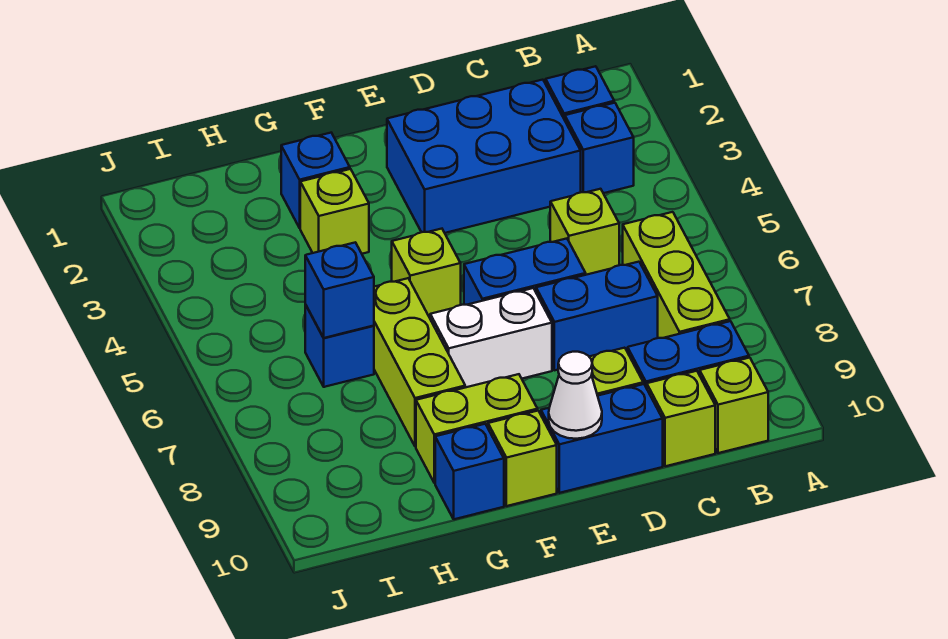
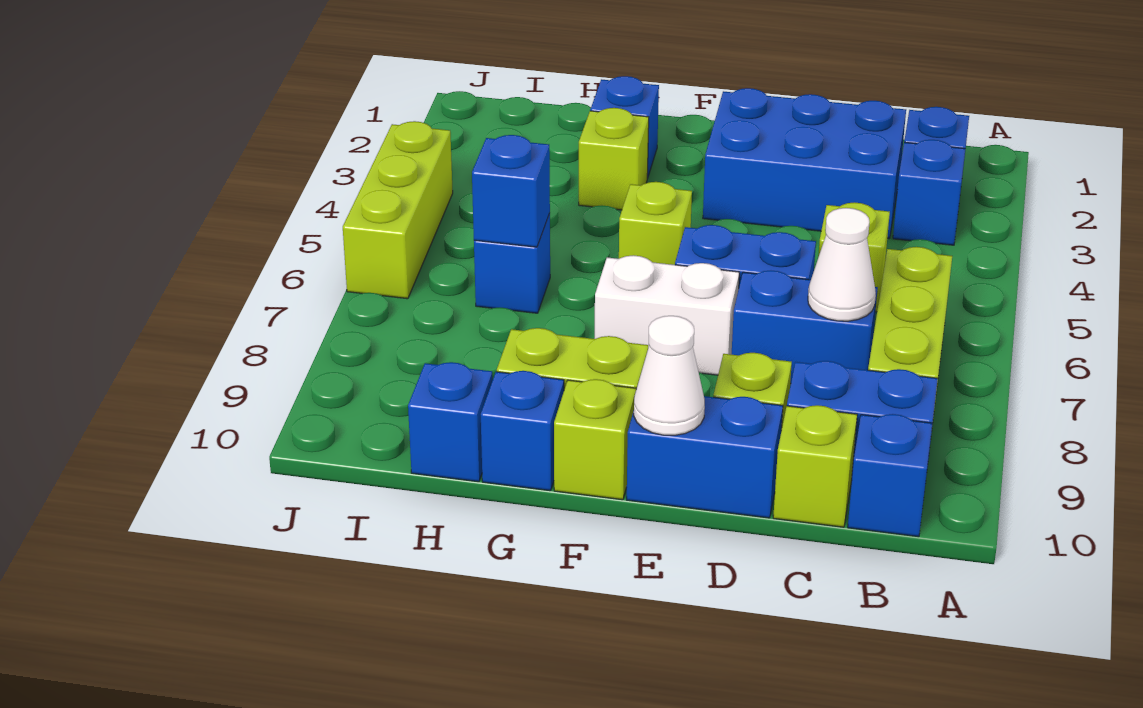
lime 1x1 brick [700,358,768,453] -> blue 1x1 brick [848,414,932,537]
none -> white 1x1 cone [808,208,876,321]
lime 1x3 brick [374,278,465,447] -> lime 1x3 brick moved to [343,121,453,299]
none -> blue 1x1 brick [408,362,493,482]

